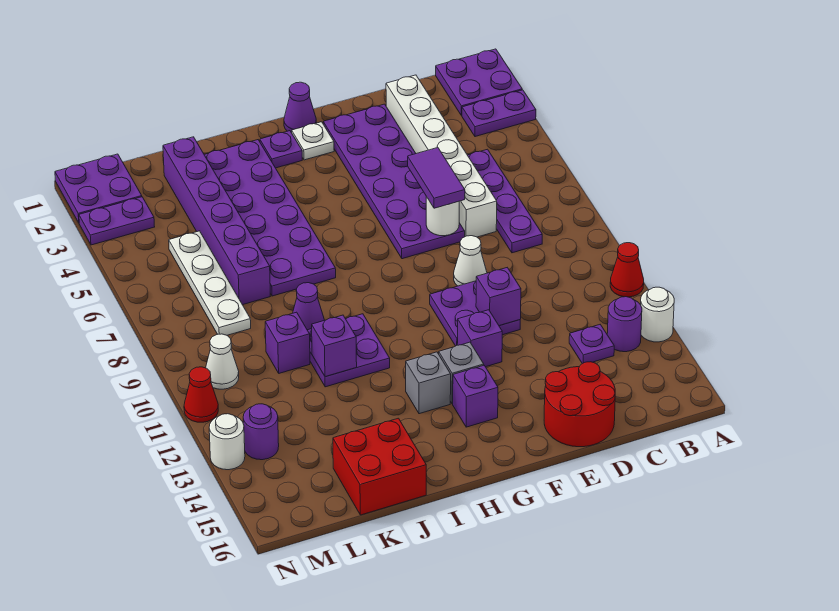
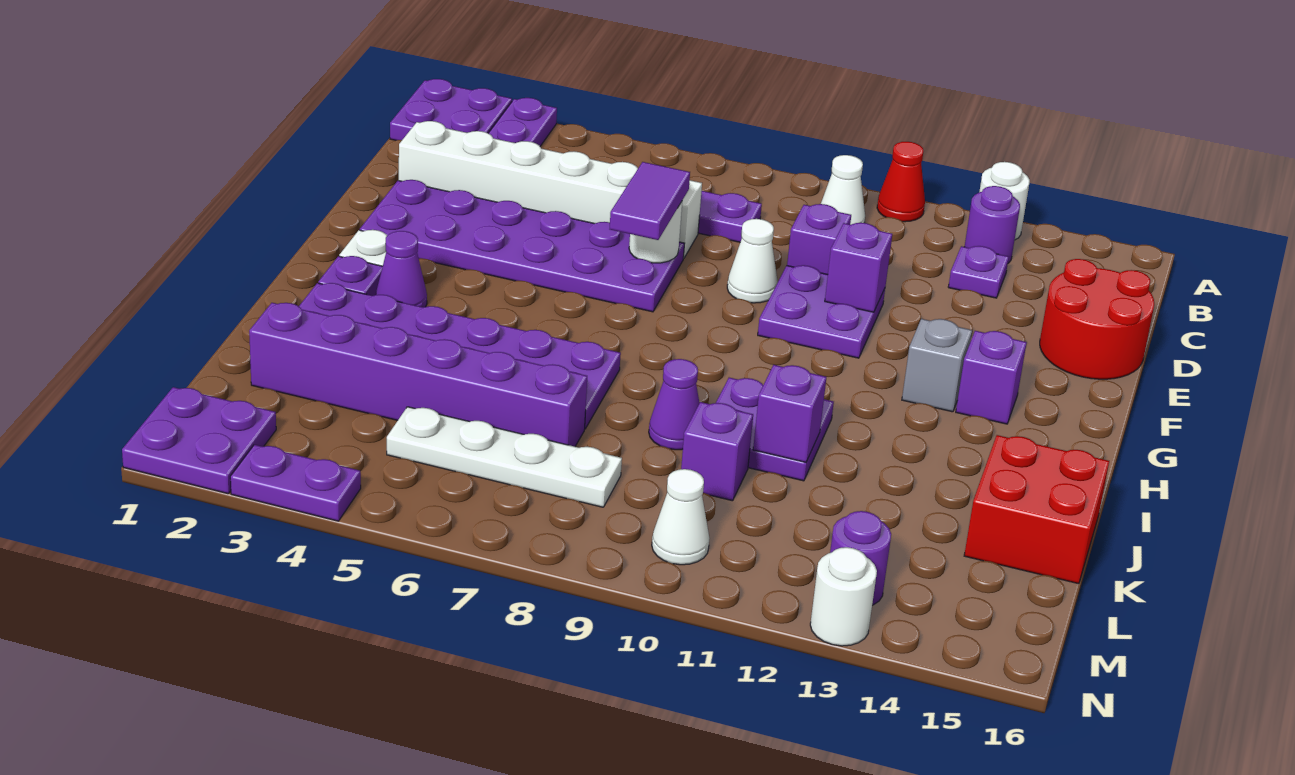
none -> white 1x1 cone [821,155,865,225]
purple 1x2 tile [408,147,465,208] -> purple 1x2 tile turned to [610,162,690,240]
purple 1x1 brick [457,310,502,367] -> purple 1x1 brick moved to [787,204,851,274]
purple 1x1 cone [284,82,316,133] -> purple 1x1 cone moved to [376,231,427,307]
grey 1x1 brick [406,352,451,414] -> none
purple 1x2 plate [79,197,155,245] -> purple 1x2 plate turned to [230,445,361,521]
red 1x1 cone [184,367,218,422] -> none

